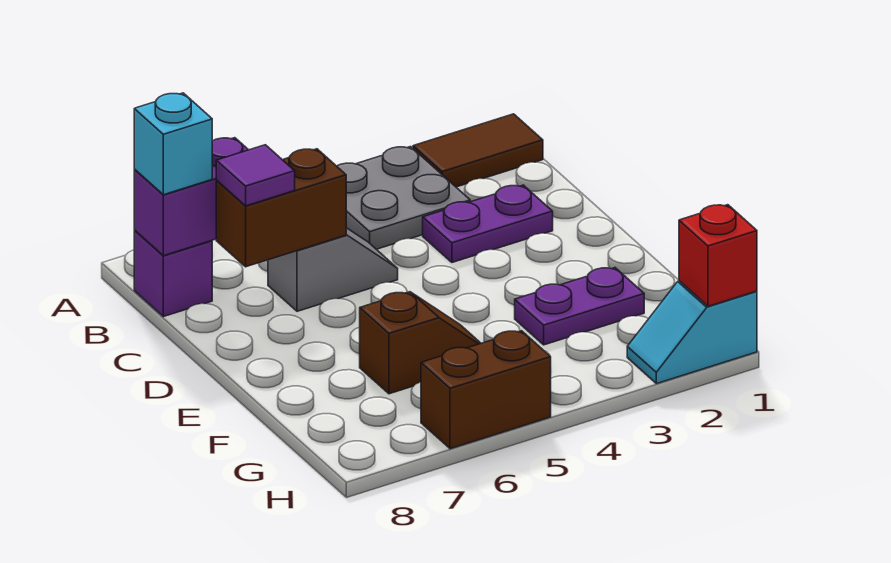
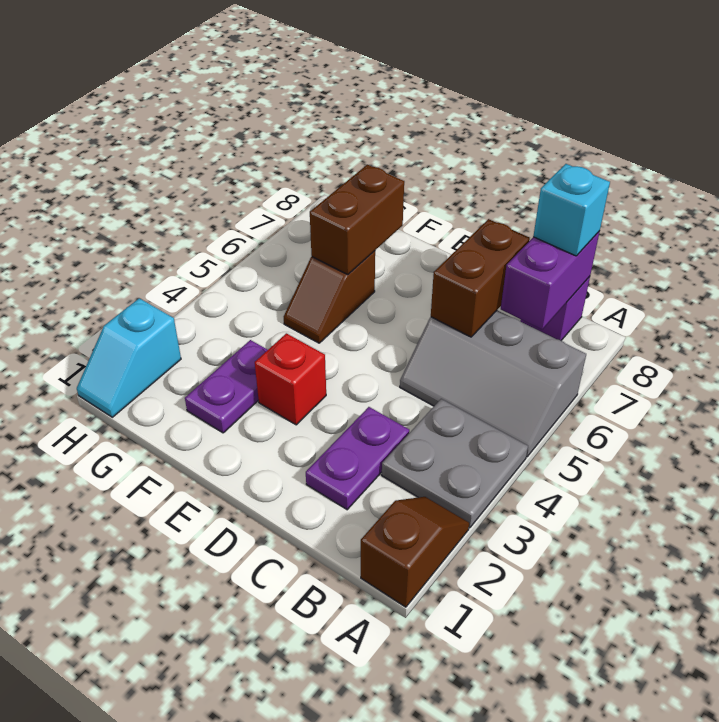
brown 1x2 tile [413,114,543,187] -> brown 1x2 slope [361,497,469,607]
grey 1x2 slope [268,228,398,311] -> grey 2x3 slope [400,310,586,457]
purple 1x1 tile [216,145,295,206] -> none
cyan 1x2 slope [627,281,757,384] -> cyan 1x2 slope turned to [77,298,181,417]
red 1x1 brick [679,205,757,306] -> red 1x1 brick moved to [255,333,326,425]
brown 1x2 brick [421,331,551,449] -> brown 1x2 brick moved to [310,165,404,275]

